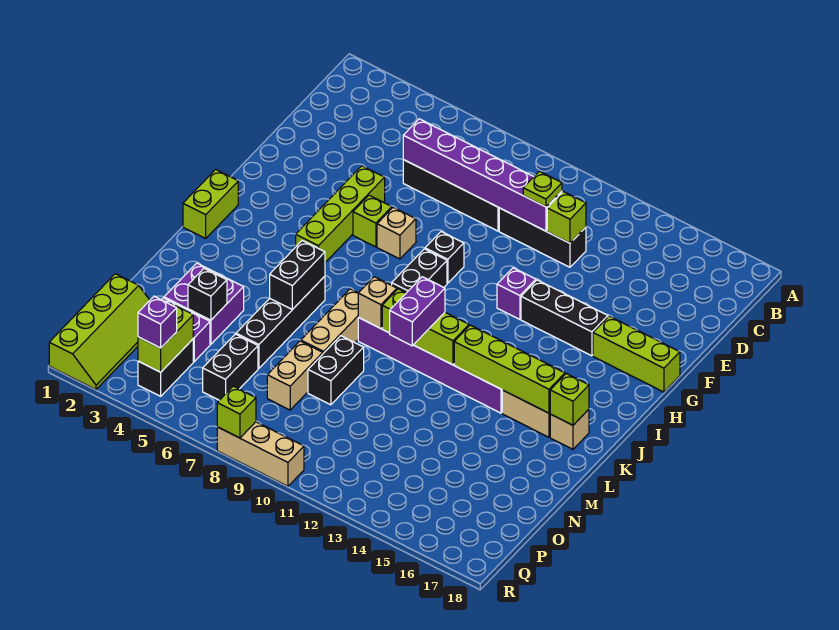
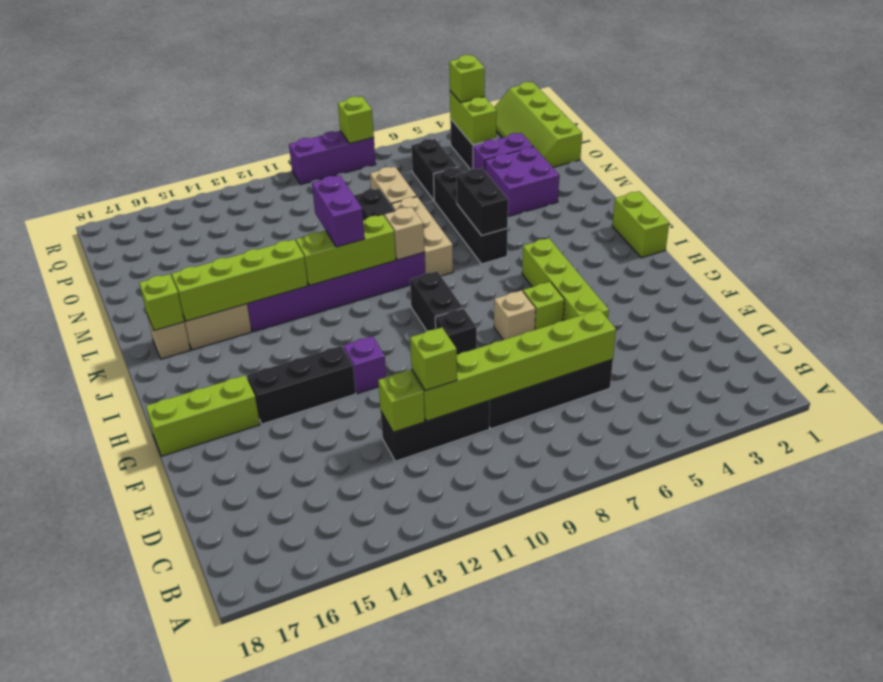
purple 1x6 brick [403,119,562,231] -> lime 1x6 brick [412,309,616,421]
lime 1x1 plate [523,171,562,207] -> lime 1x1 brick [410,327,457,391]
black 1x1 brick [188,269,227,320] -> none
purple 1x1 brick [138,296,177,348] -> lime 1x1 brick [449,55,485,102]
tan 1x3 brick [217,422,304,486] -> purple 1x3 brick [289,131,376,184]

